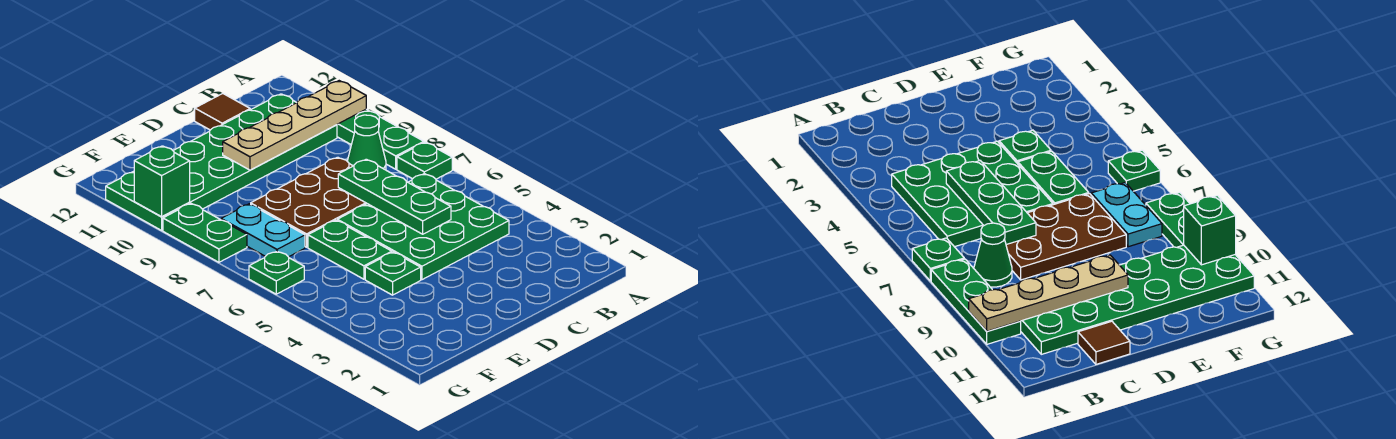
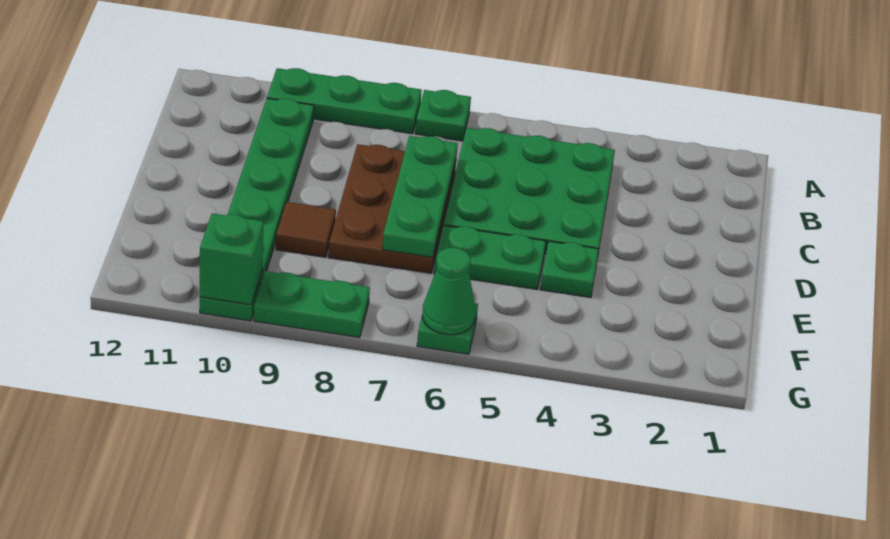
tan 1x4 plate [223,81,366,170] -> none
green 1x1 cone [347,115,386,170] -> green 1x1 cone moved to [423,248,475,335]
green 2x6 plate [106,94,337,230] -> green 1x6 plate [200,98,314,321]
green 1x3 plate [338,159,451,234] -> green 1x3 plate turned to [382,136,458,257]
brown 1x1 tile [195,94,250,130] -> brown 1x1 tile moved to [276,202,336,257]
cyan 1x2 plate [221,204,305,257] -> none

